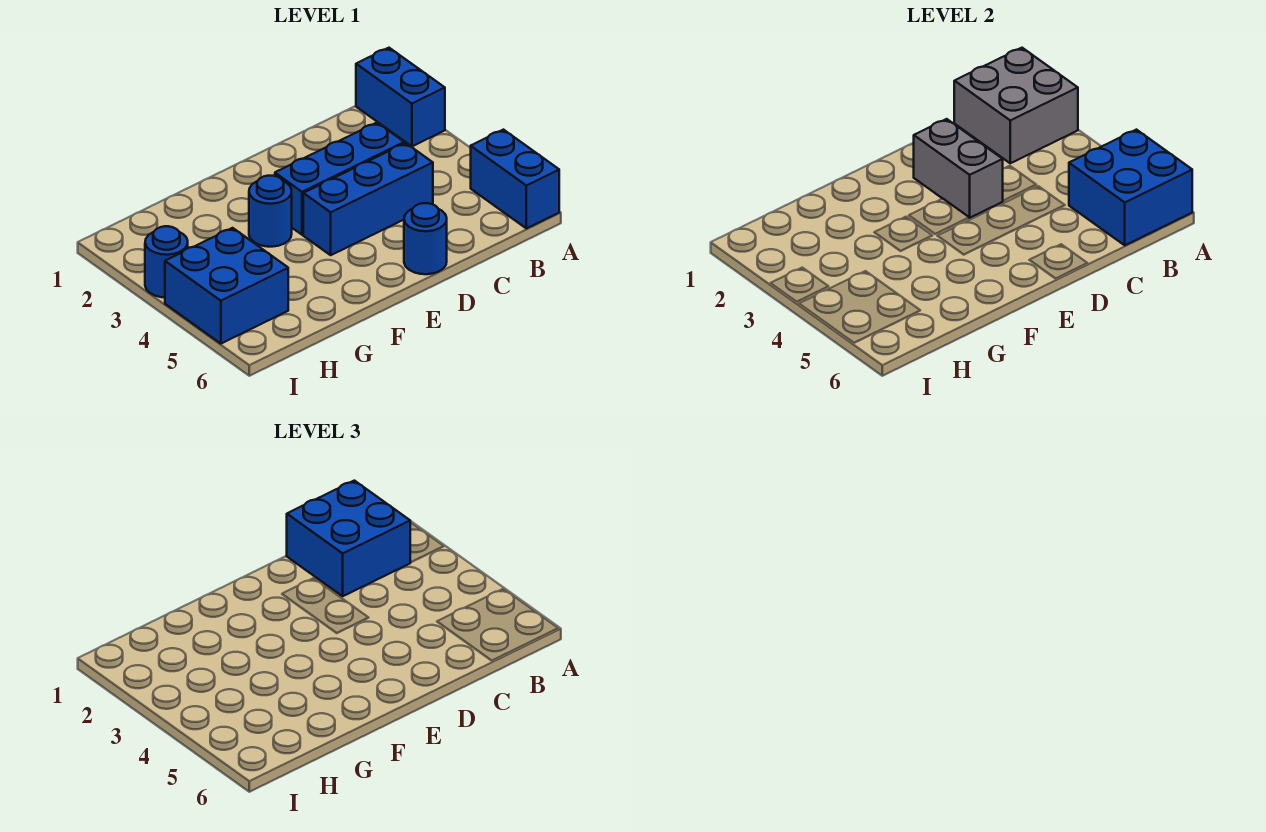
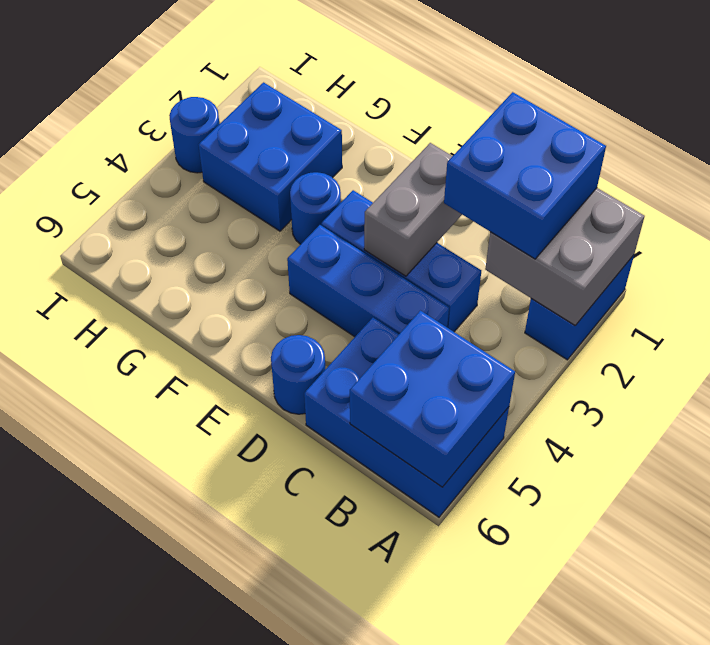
blue 1x2 brick [471,130,559,228] -> blue 2x3 brick [304,318,509,517]
blue 2x2 brick [165,228,288,344] -> blue 2x2 brick moved to [199,82,342,231]

